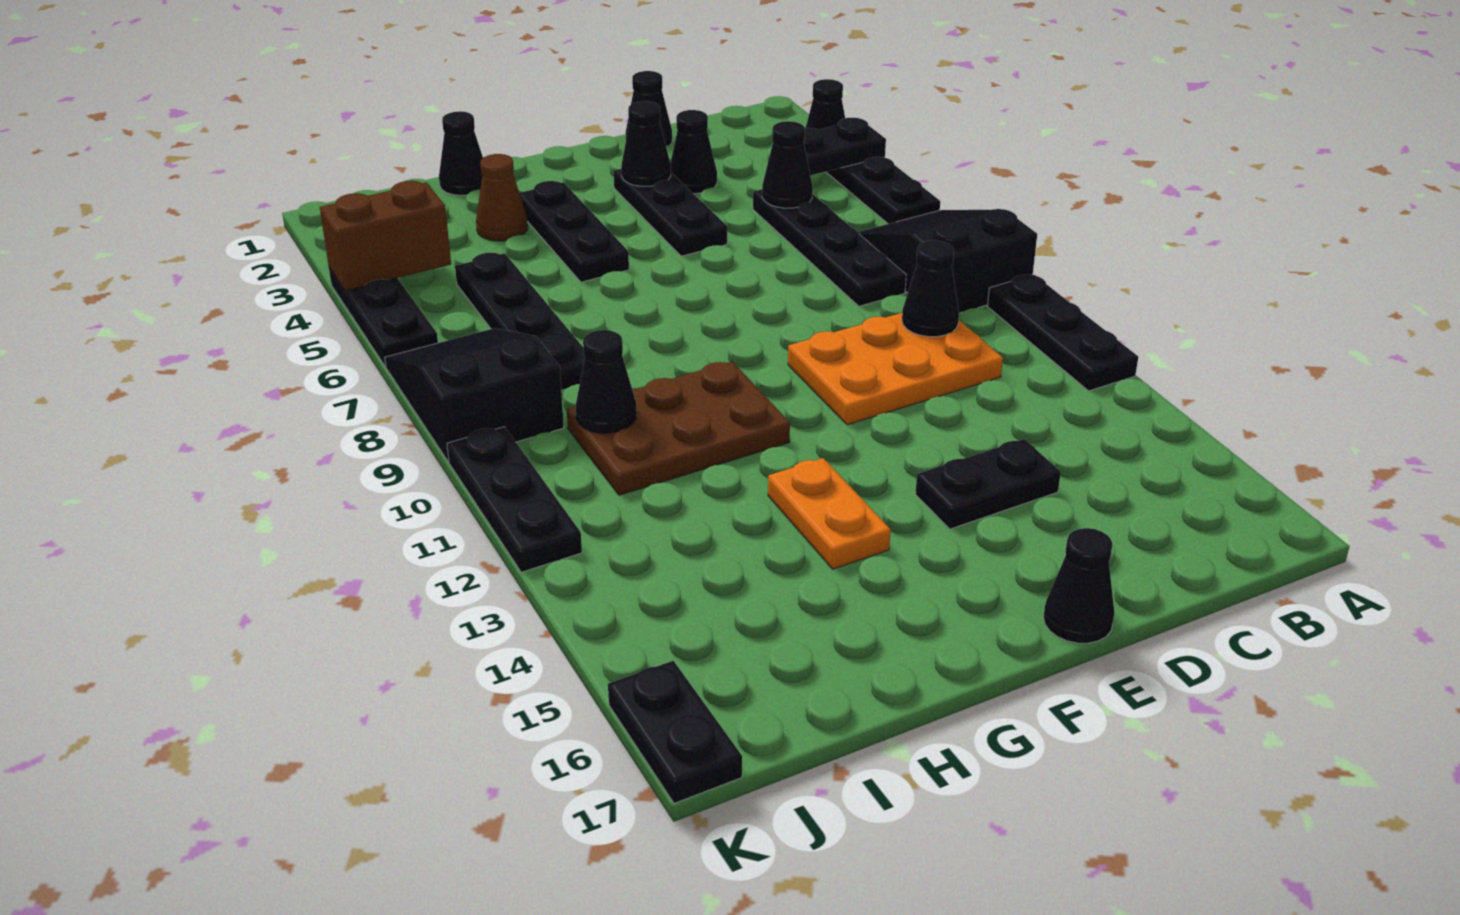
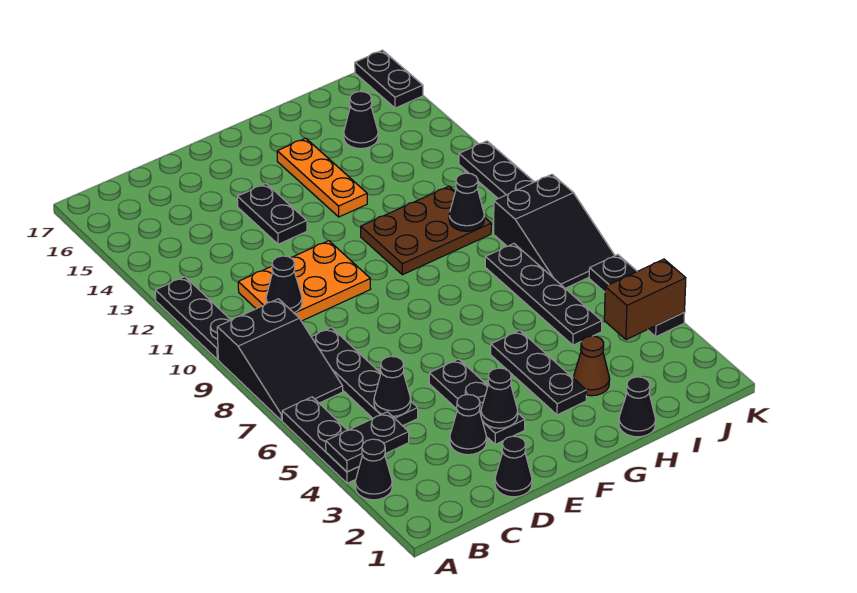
black 1x2 plate [915,439,1061,529] -> black 1x2 plate turned to [237,184,307,244]
black 1x1 cone [1043,528,1114,643] -> black 1x1 cone moved to [344,91,378,149]
orange 1x2 plate [768,458,891,569] -> orange 1x3 plate [277,138,367,217]

